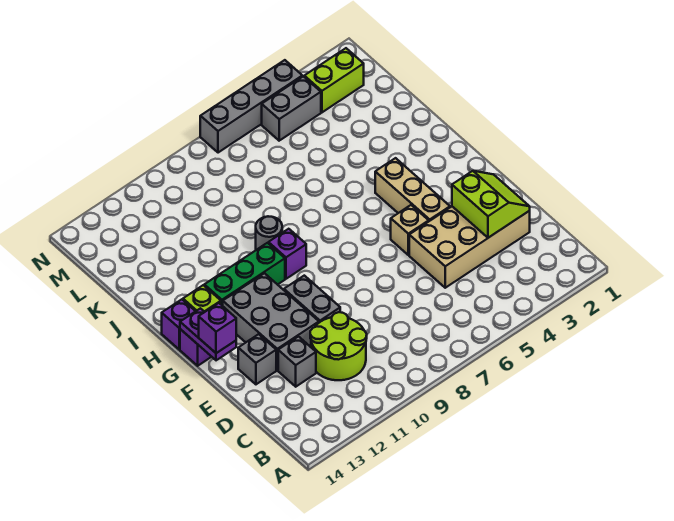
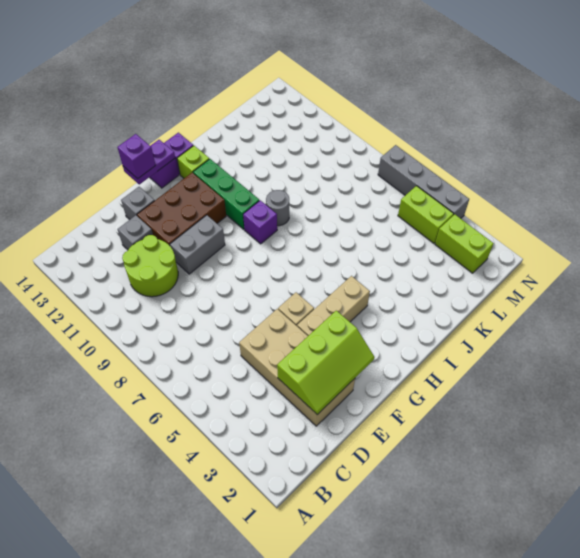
lime 2x2 slope [452,171,530,238] -> lime 2x3 slope [277,311,375,415]
grey 2x3 brick [223,273,319,370] -> brown 2x3 brick [137,173,226,246]
grey 1x2 brick [262,76,321,141] -> lime 1x2 brick [398,186,454,243]

